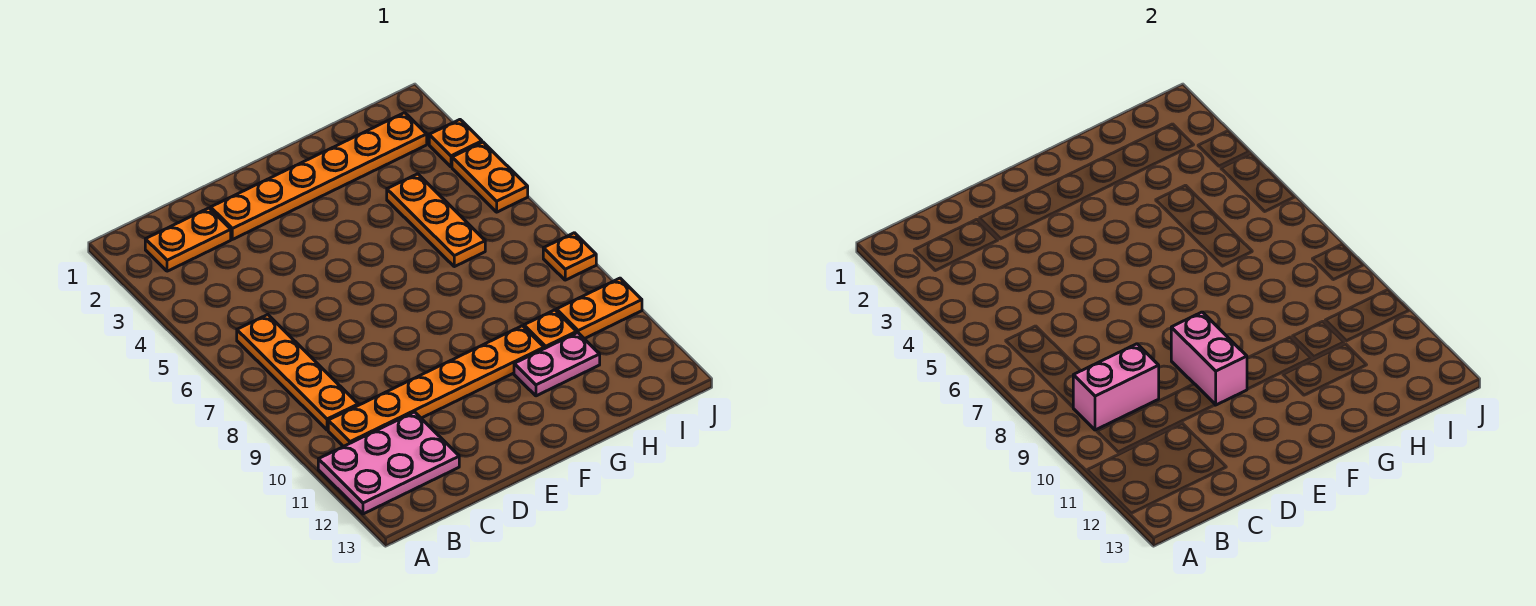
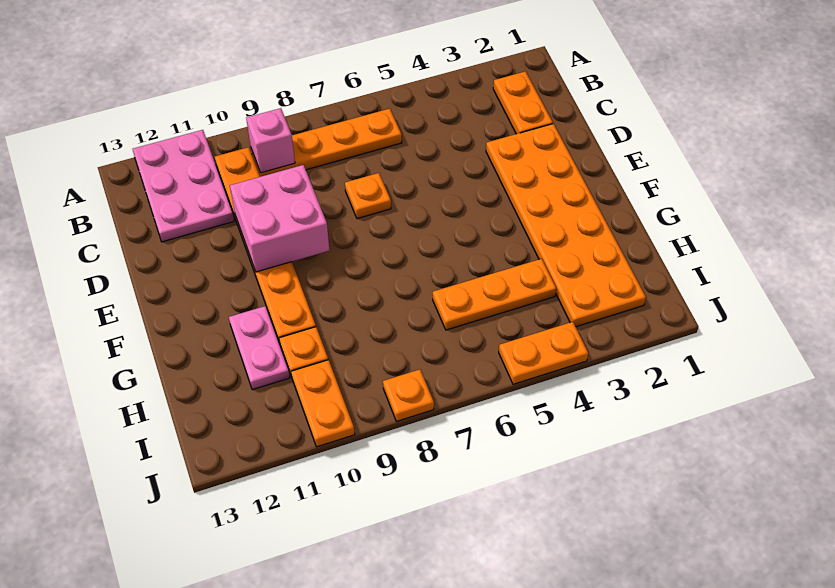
pink 1x2 brick [1073,344,1159,430] -> pink 1x1 brick [246,108,295,173]
orange 1x6 plate [211,113,427,239] -> orange 2x6 plate [486,124,646,327]
pink 1x2 brick [1171,312,1247,405] -> pink 2x2 brick [230,165,329,272]
orange 1x1 plate [429,120,482,167] -> orange 1x1 plate moved to [345,173,391,219]

